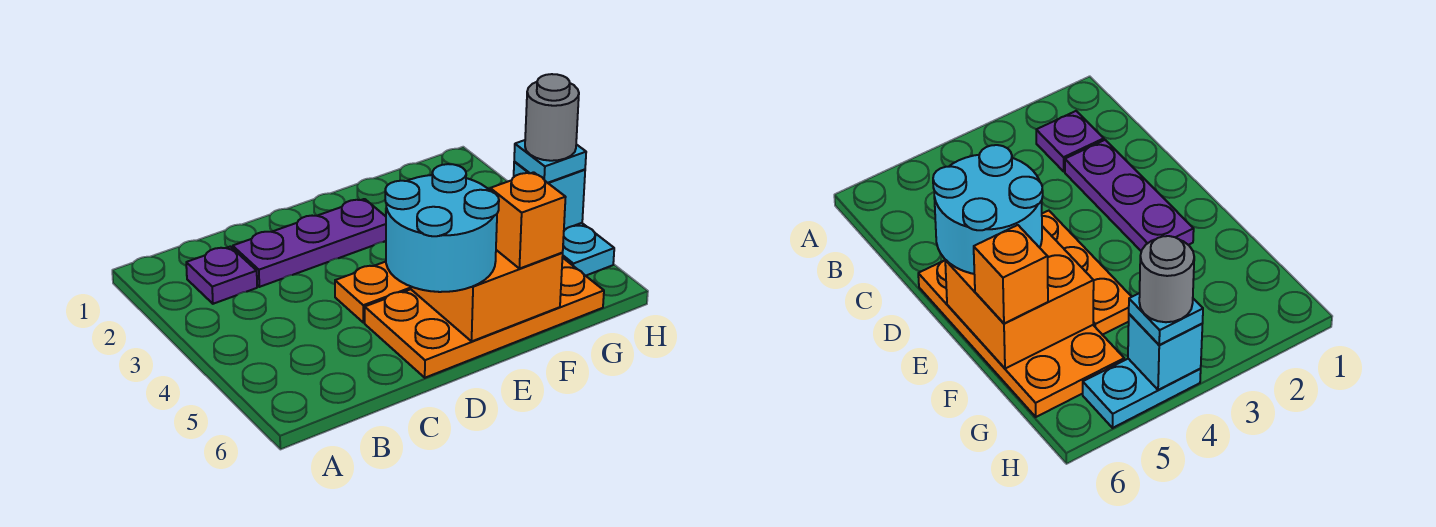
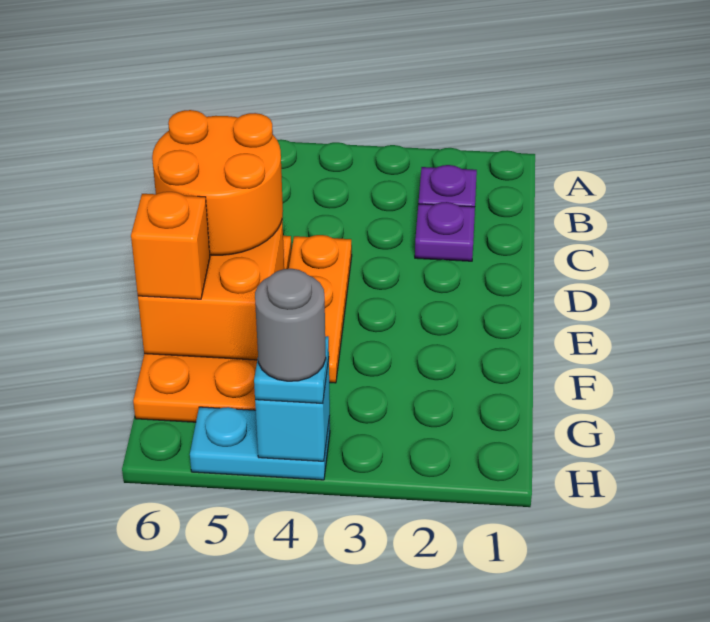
purple 1x3 plate [233,199,386,287] -> purple 1x1 plate [415,202,475,261]
cyan 2x2 round brick [385,164,499,292] -> orange 2x2 round brick [152,110,283,255]

